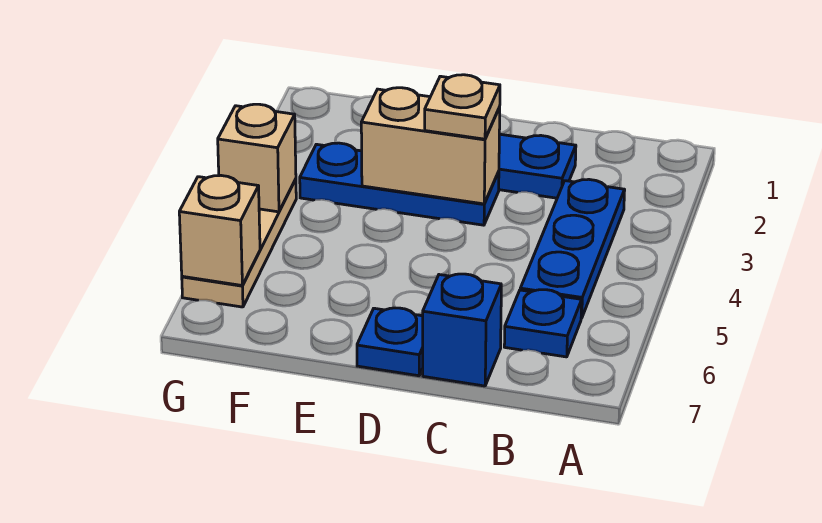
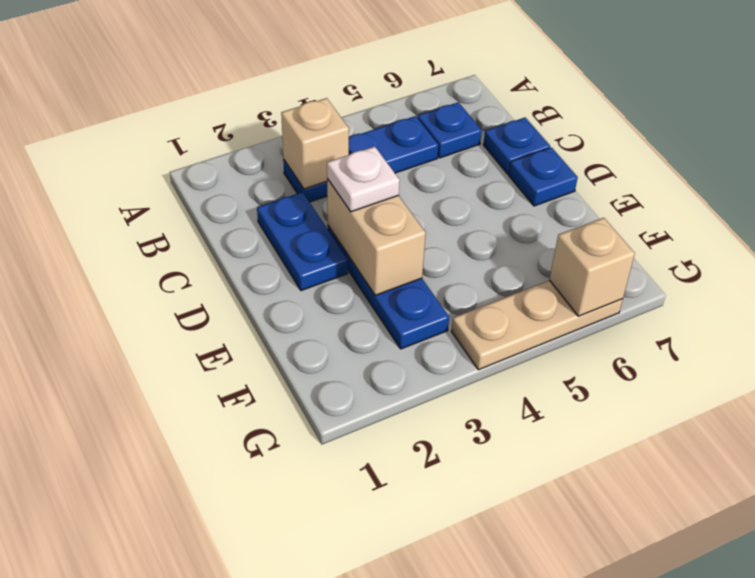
blue 1x1 brick [423,274,501,386] -> blue 1x1 plate [483,118,550,174]
tan 1x1 plate [425,75,500,139] -> white 1x1 plate [327,147,400,212]
tan 1x1 brick [218,104,296,212] -> tan 1x1 brick moved to [281,98,349,189]

